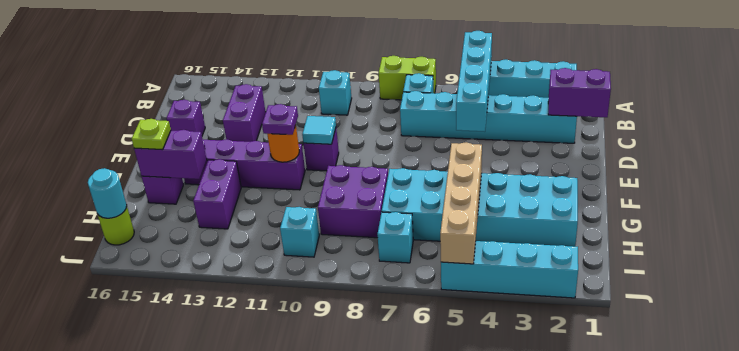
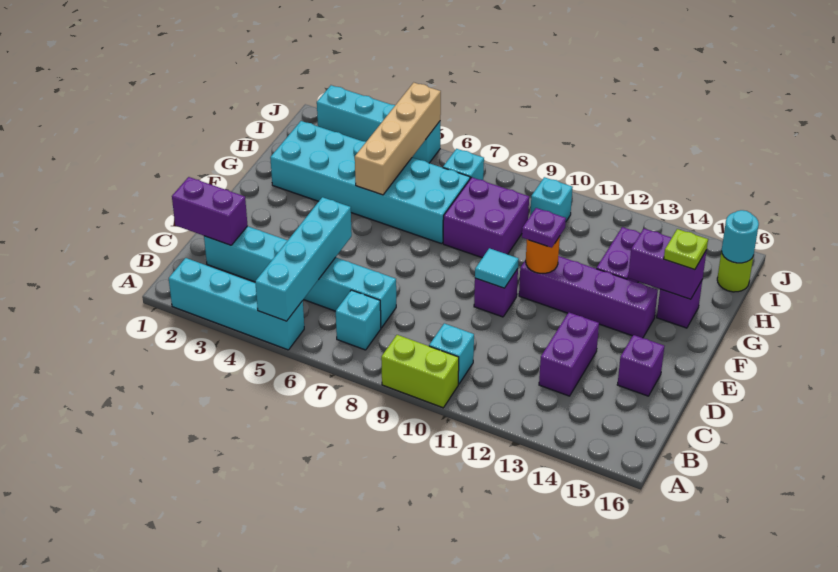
lime 1x2 brick [379,56,436,100] -> lime 1x2 brick moved to [381,335,459,408]

